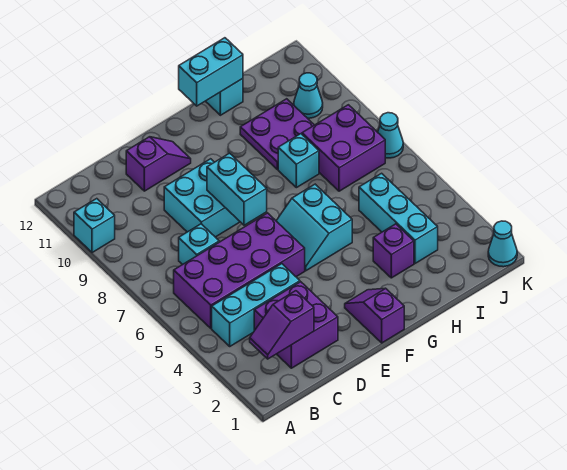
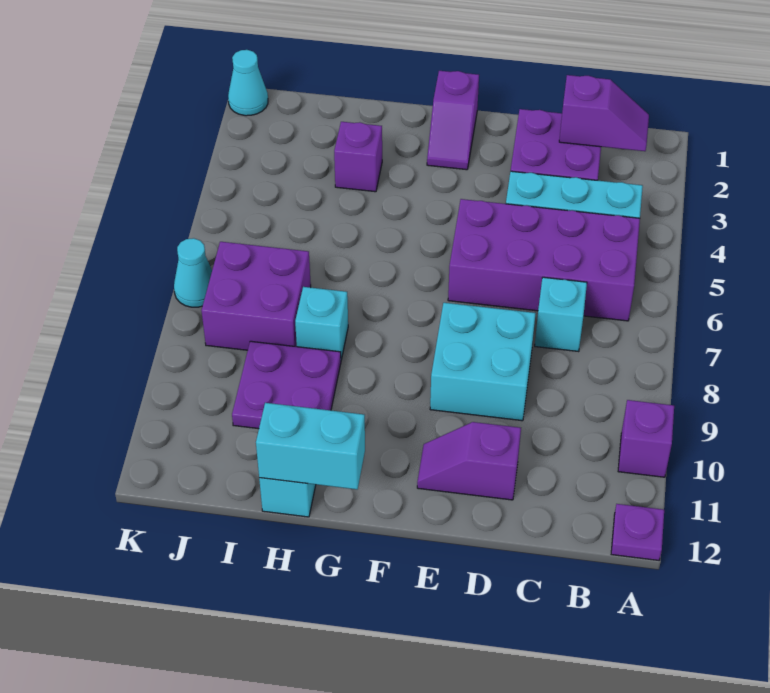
cyan 1x1 brick [74,199,115,253] -> purple 1x1 brick [618,400,674,477]
none -> purple 1x1 plate [611,504,664,560]
cyan 1x2 brick [207,153,267,225] -> none
cyan 2x2 slope [276,184,352,271] -> none
cyan 1x3 brick [359,173,438,263] -> none
cyan 1x1 cone [294,73,323,118] -> none

